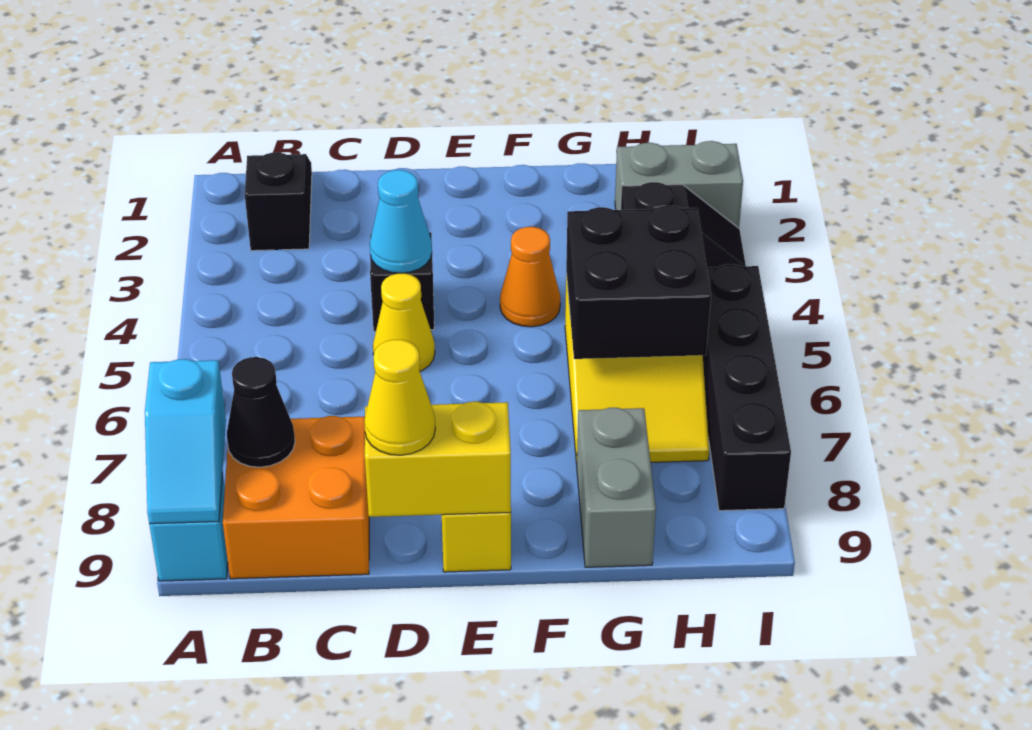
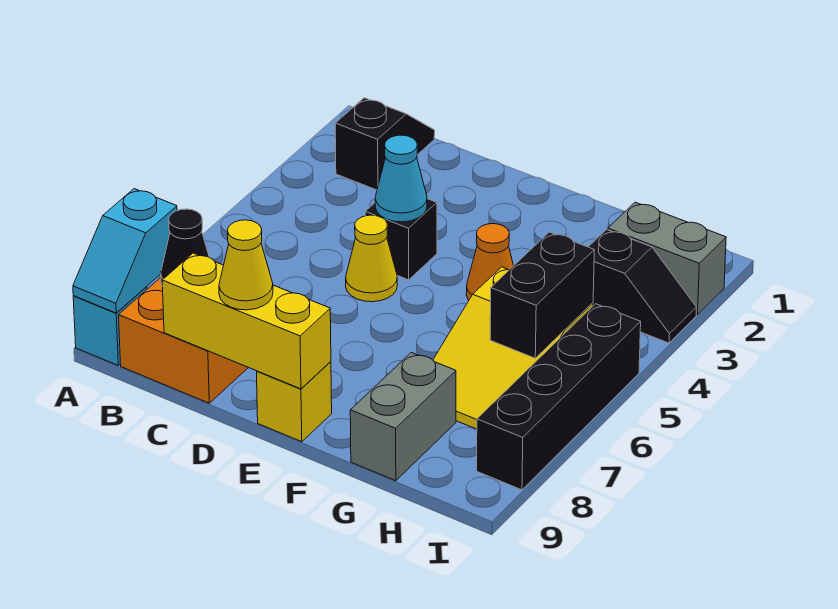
yellow 1x2 brick [365,402,511,517] -> yellow 1x3 brick [162,253,331,389]
black 2x2 brick [566,206,711,359] -> black 1x2 brick [490,232,594,358]

